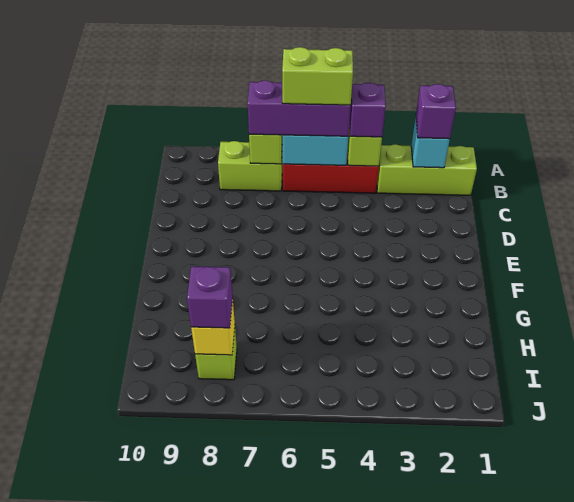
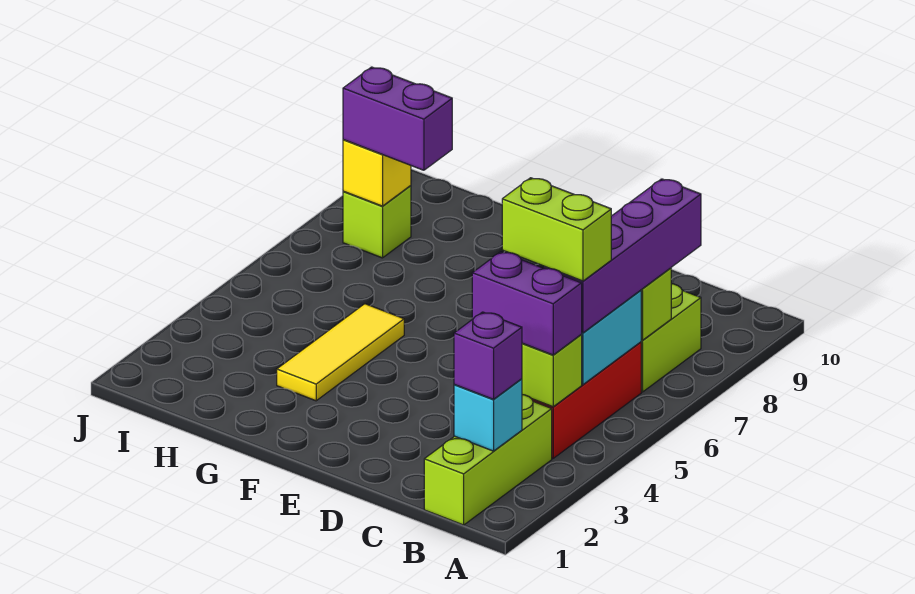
purple 1x1 brick [350,83,386,137] -> purple 1x2 brick [472,252,582,355]
purple 1x3 brick [248,80,351,136] -> purple 1x4 brick [544,179,701,333]
lime 1x2 brick [282,47,353,105] -> lime 1x2 brick turned to [502,178,611,281]
none -> yellow 1x3 tile [277,304,404,401]
purple 1x1 brick [187,266,233,328] -> purple 1x2 brick [343,67,452,170]

